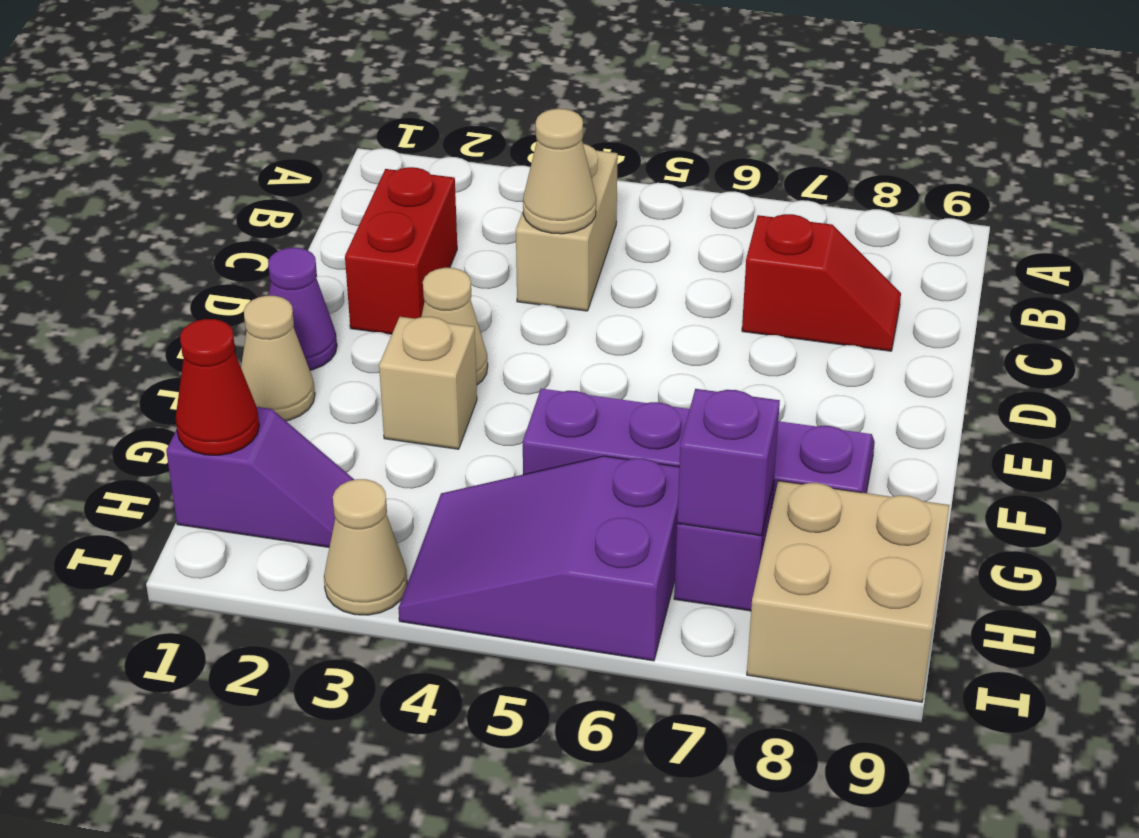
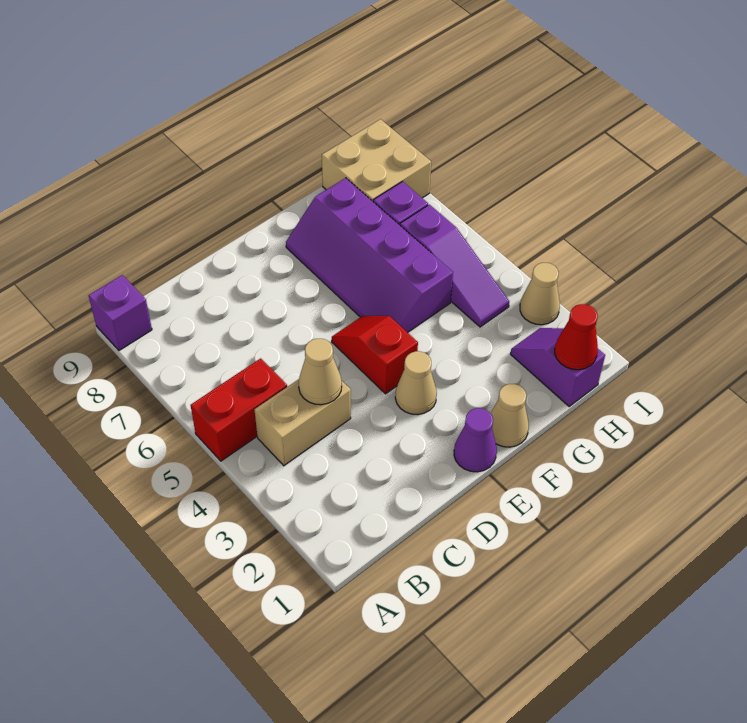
red 1x2 brick [345,167,457,334] -> red 1x2 brick moved to [191,358,287,461]
red 1x2 slope [742,214,901,351] -> red 1x2 slope moved to [332,316,418,394]
tan 1x1 brick [379,317,477,449] -> none
purple 2x3 slope [398,456,679,661] -> purple 1x3 slope [400,205,509,327]
purple 1x1 brick [677,389,780,536] -> purple 1x1 brick moved to [89,275,152,350]

